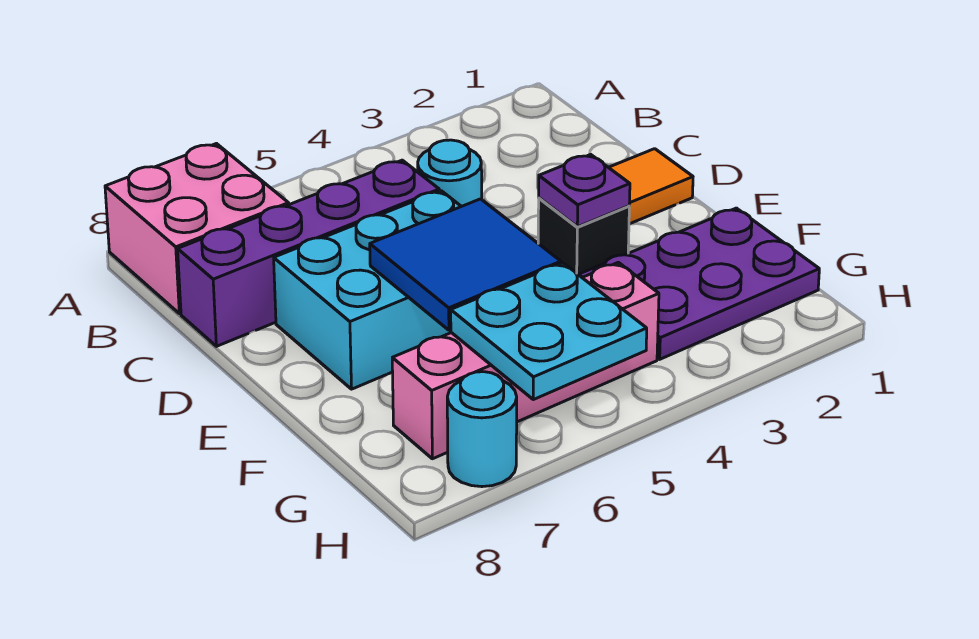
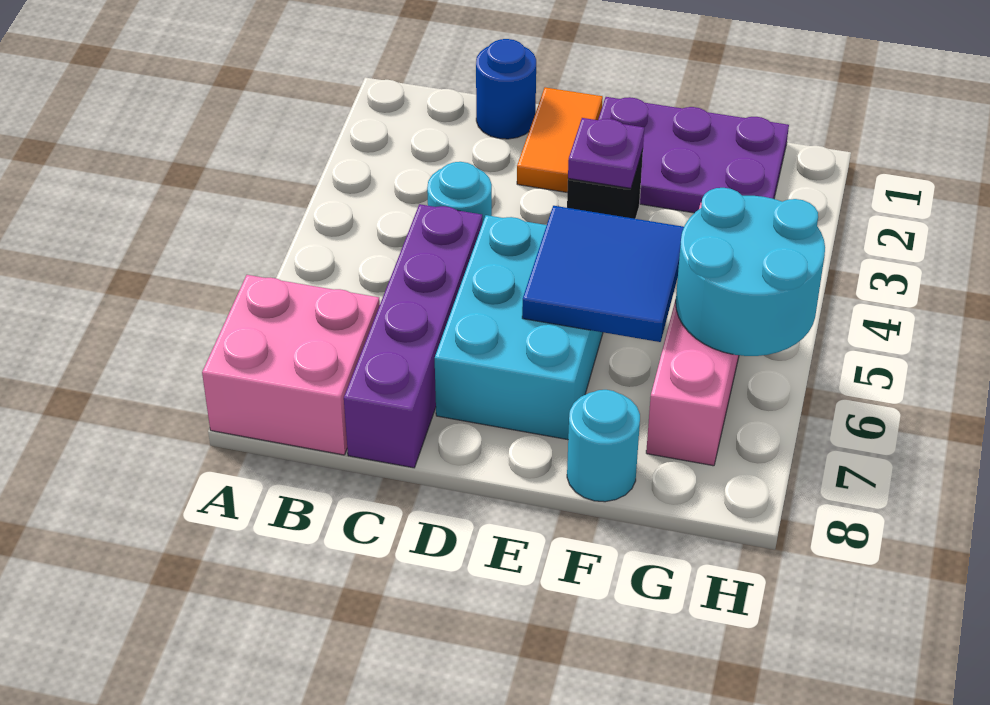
none -> blue 1x1 round brick [476,39,536,139]
purple 2x3 plate [579,208,819,359] -> purple 2x3 plate turned to [598,97,789,213]
cyan 2x2 plate [451,263,647,400] -> cyan 2x2 round brick [676,188,825,356]
cyan 1x1 round brick [447,372,517,487] -> cyan 1x1 round brick moved to [567,390,640,502]

